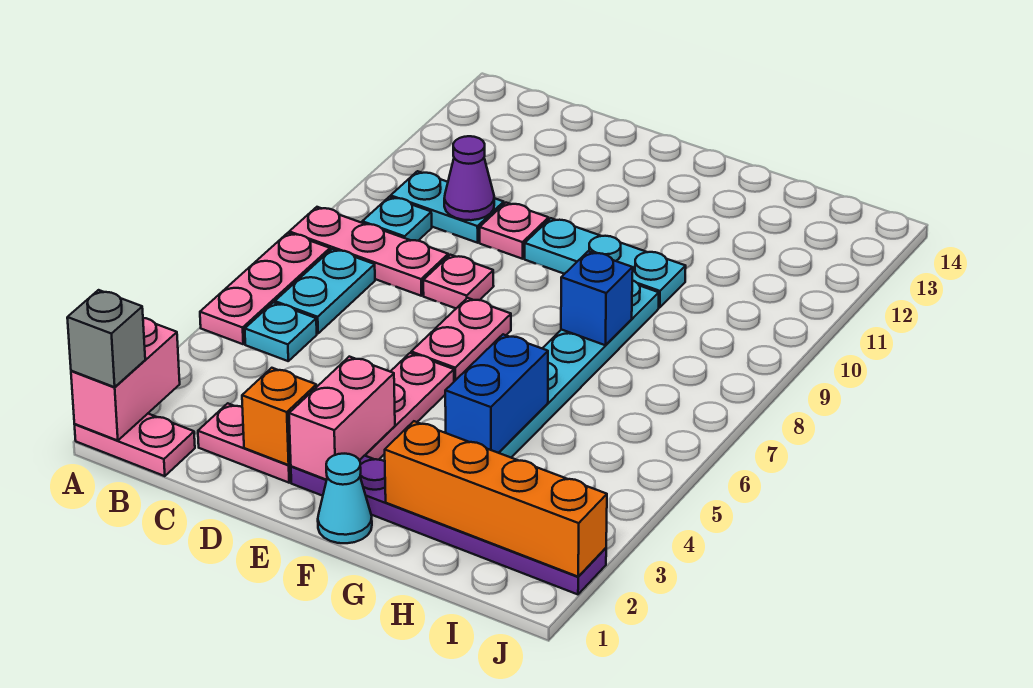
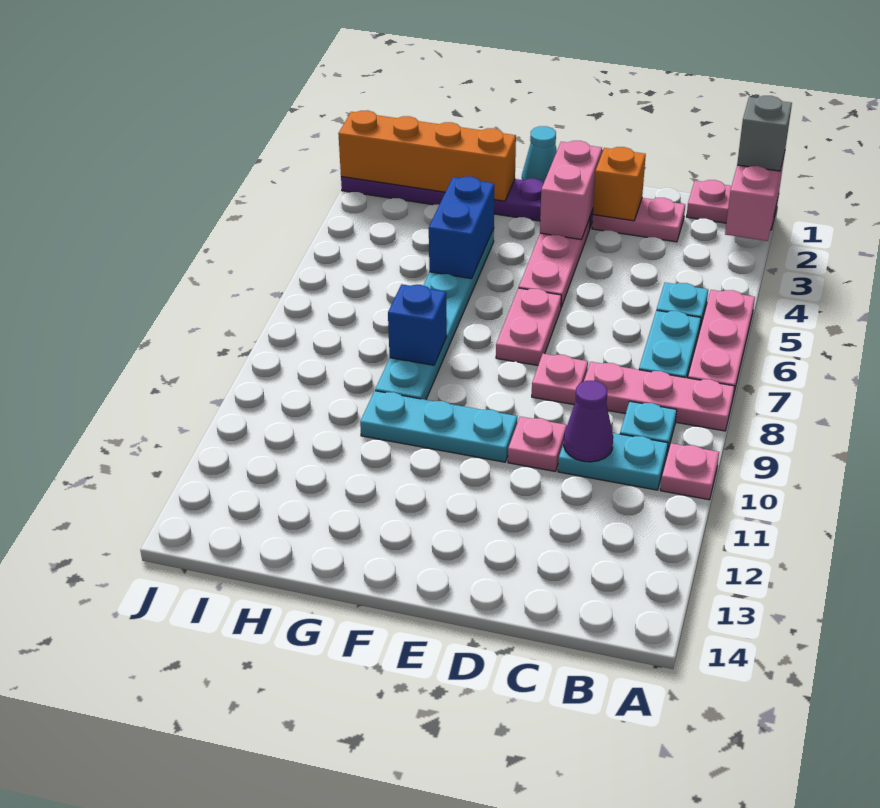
none -> pink 1x1 plate [660,443,719,500]

